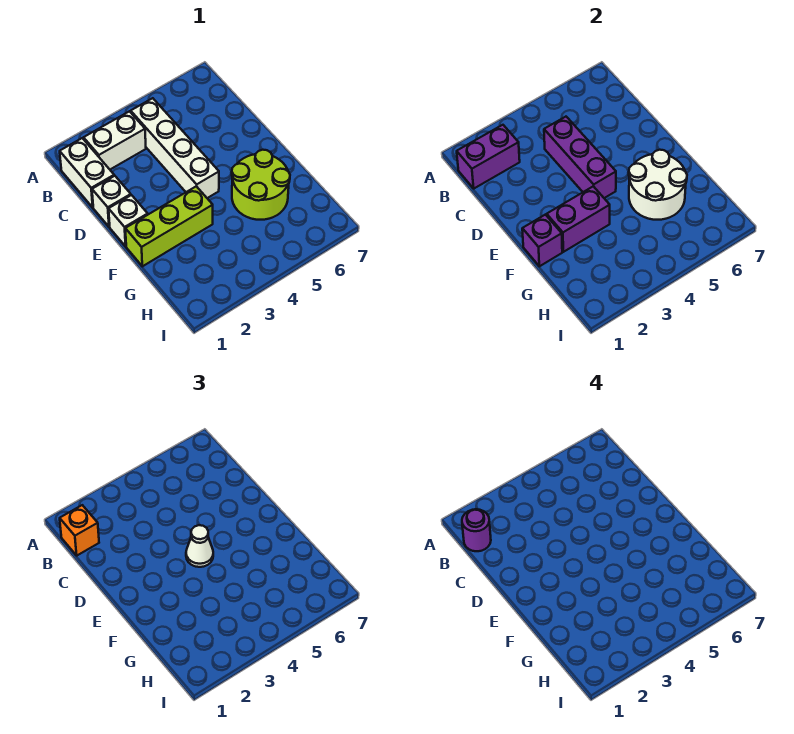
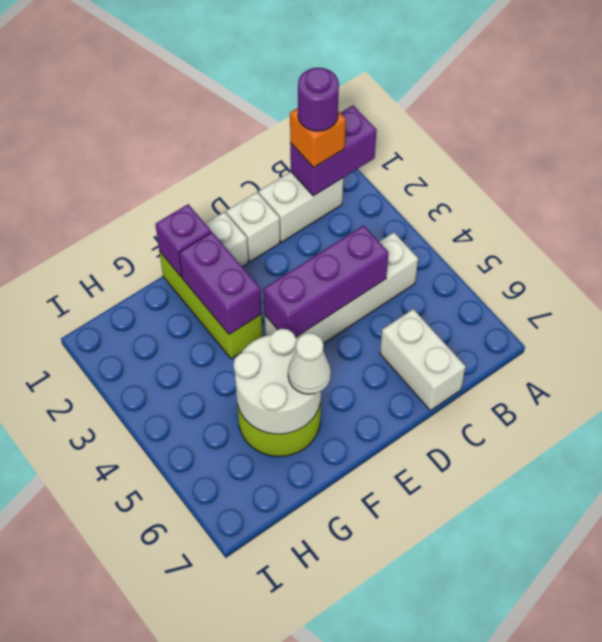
purple 1x2 brick [457,125,520,188] -> purple 1x2 brick turned to [290,106,377,196]
white 1x2 brick [84,111,146,169] -> white 1x2 brick moved to [380,309,466,411]
white 1x1 cone [186,525,213,567] -> white 1x1 cone moved to [288,333,331,394]

